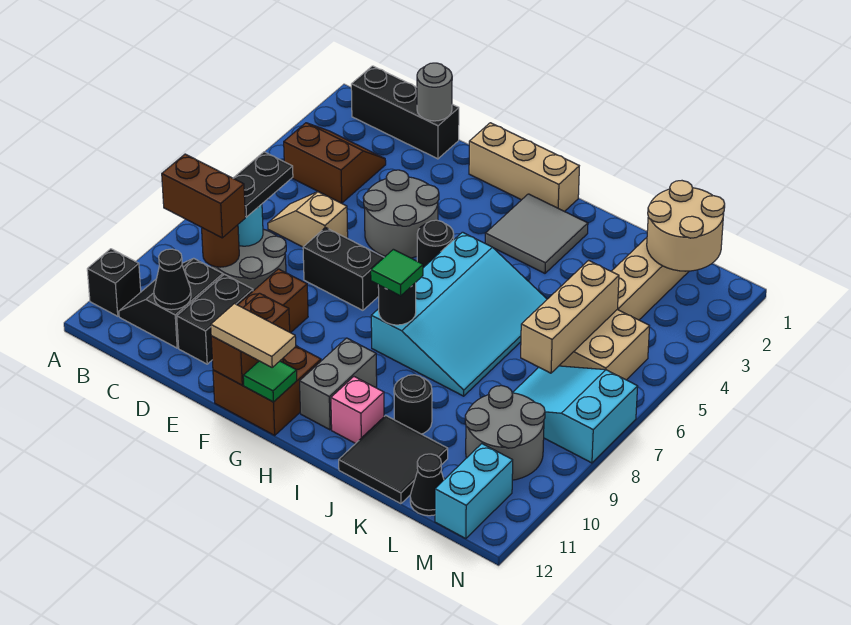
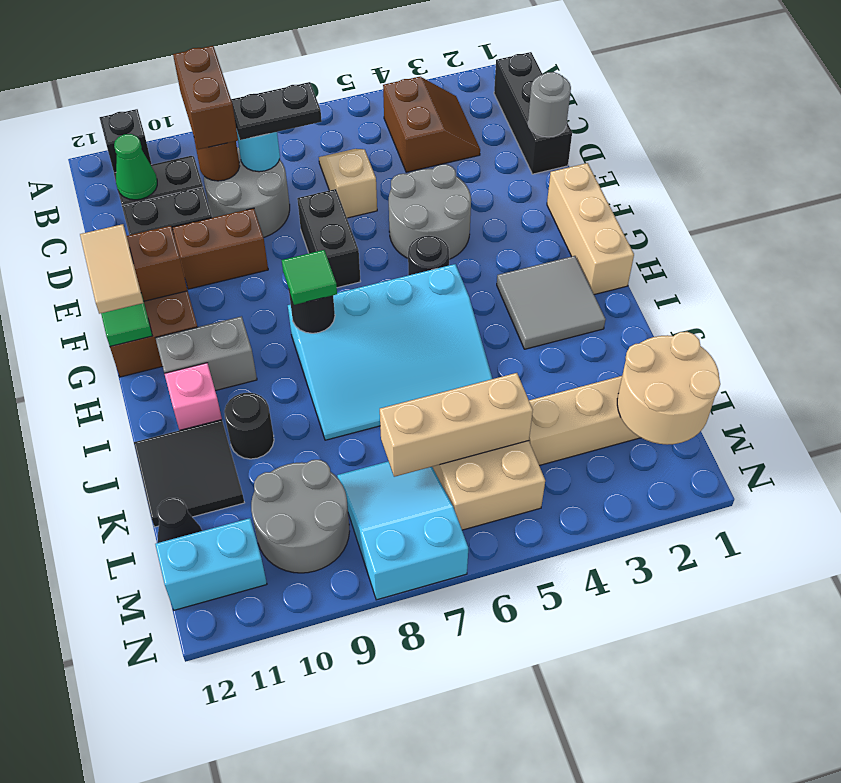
black 1x1 cone [154,249,191,310] -> green 1x1 cone [114,134,157,200]

